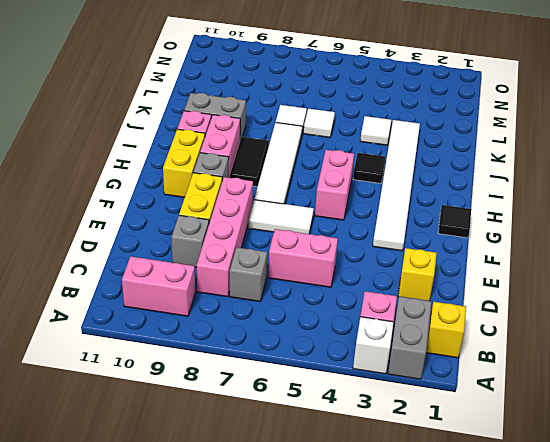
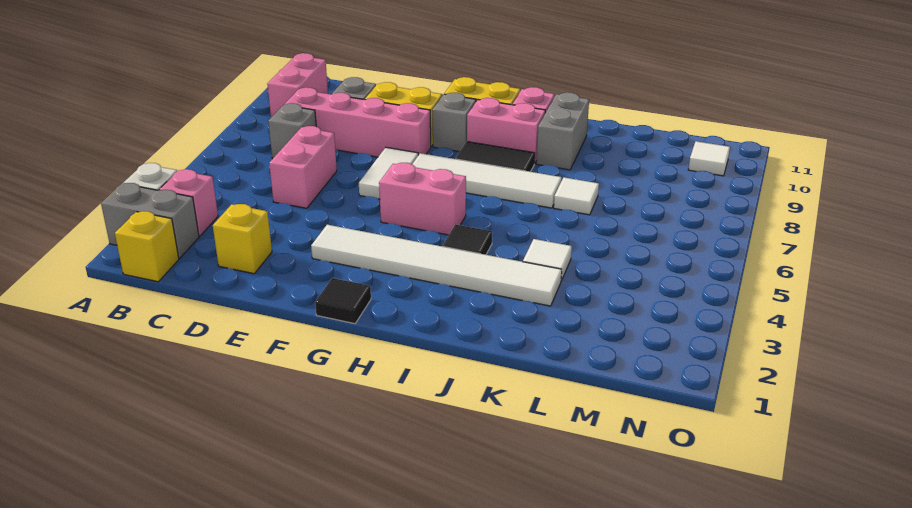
white 1x1 tile [303,109,335,138] -> white 1x1 tile moved to [688,141,730,176]

